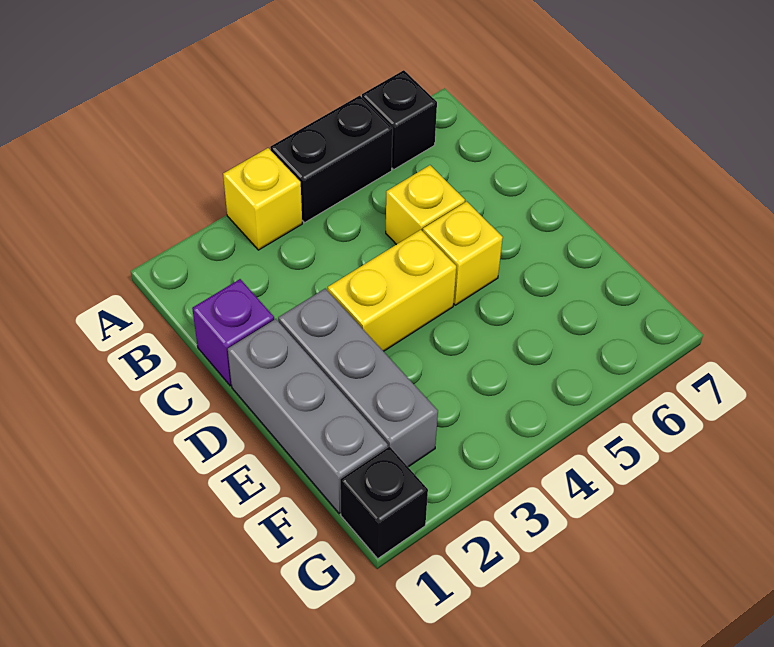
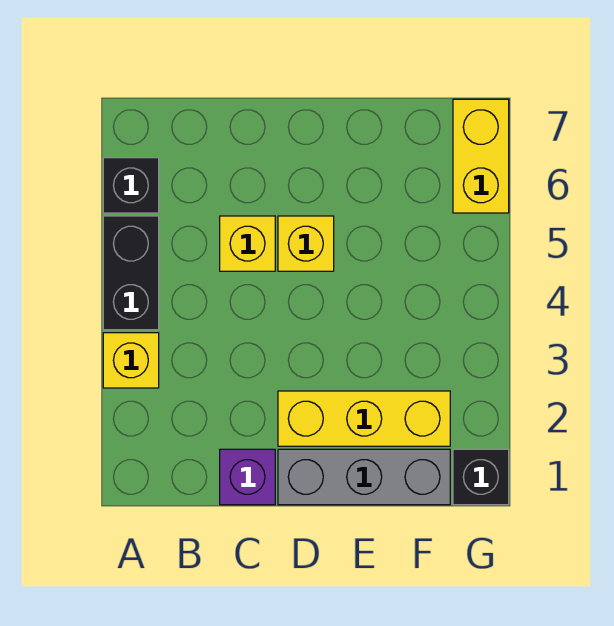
grey 1x3 brick [278,289,438,467] -> yellow 1x3 brick [278,391,450,446]
yellow 1x2 brick [328,230,456,351] -> yellow 1x2 brick moved to [453,99,509,213]

